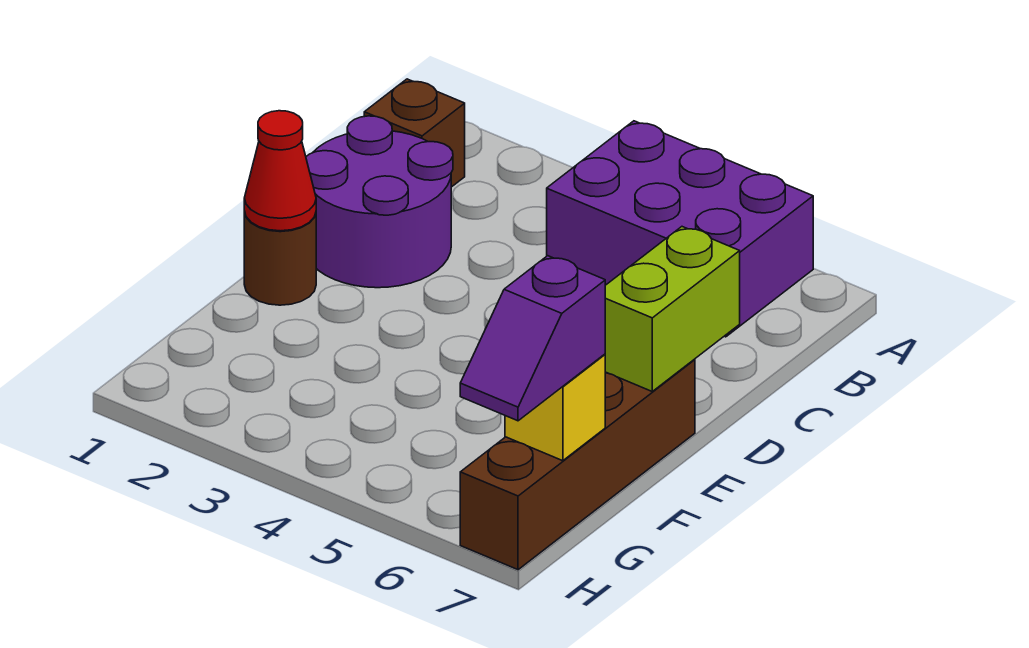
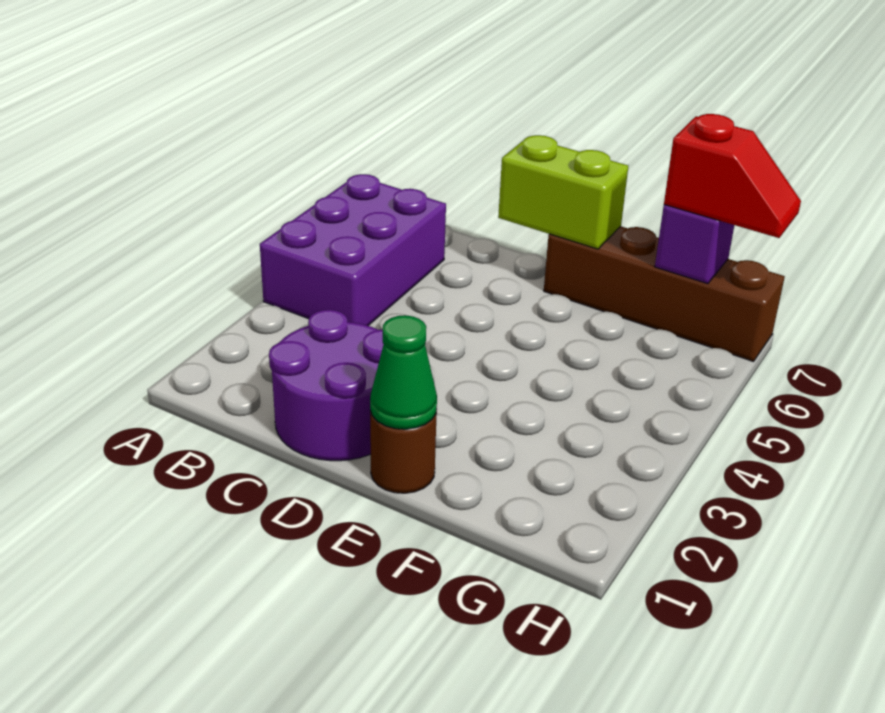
brown 1x1 brick [364,79,465,187] -> none
red 1x1 cone [244,111,316,231] -> green 1x1 cone [370,315,437,429]
yellow 1x1 brick [505,354,605,461] -> purple 1x1 brick [655,205,734,284]
purple 1x2 slope [460,256,605,421] -> red 1x2 slope [664,114,801,238]

